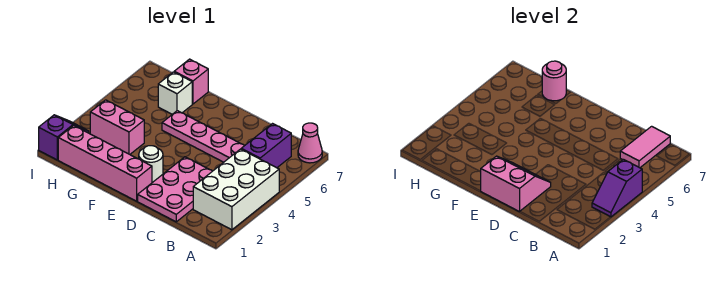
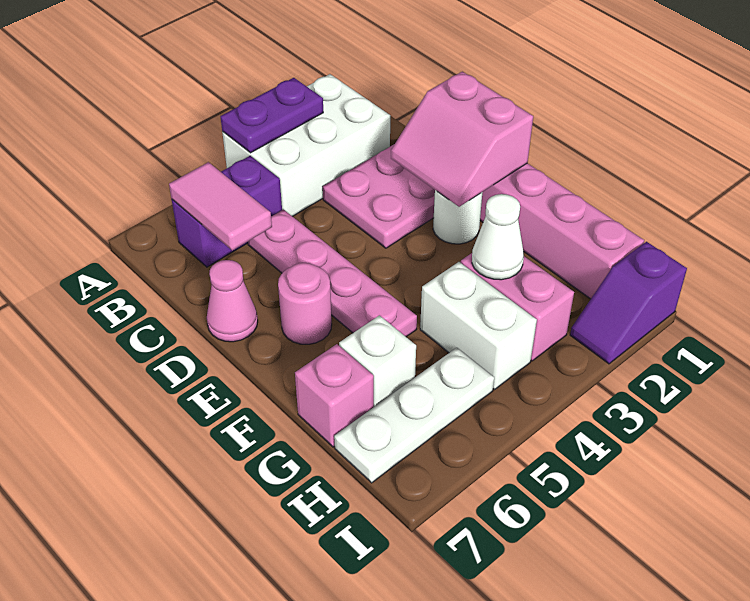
purple 1x2 slope [592,159,642,217] -> purple 1x2 plate [221,78,323,153]
pink 1x1 cone [298,123,322,163] -> pink 1x1 cone moved to [207,260,258,342]
pink 1x2 tile [620,126,670,168] -> pink 1x2 tile turned to [169,162,272,250]
none -> white 1x1 cone [472,194,524,280]
none -> white 1x2 brick [420,262,537,389]
pink 1x1 round brick [542,61,566,101] -> pink 1x1 round brick moved to [278,263,332,344]
none -> white 1x3 plate [334,348,494,483]

